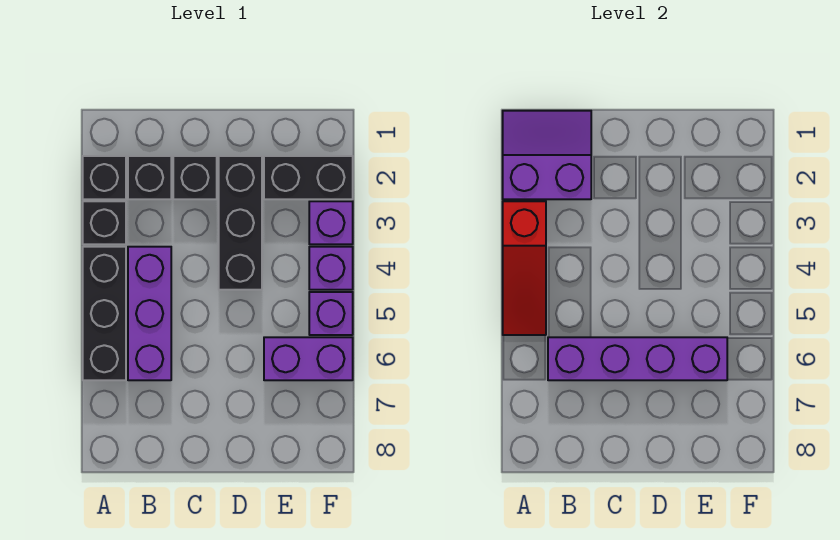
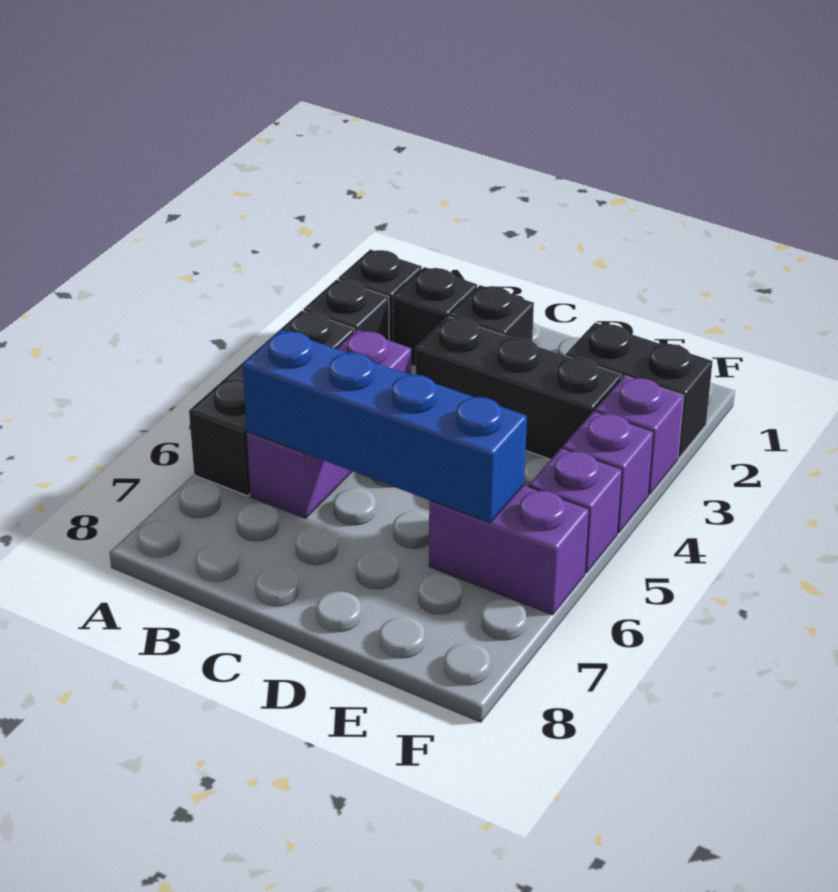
purple 2x2 slope [503,111,591,199] -> none
red 1x3 slope [503,201,546,335] -> none
purple 1x4 brick [548,337,727,380] -> blue 1x4 brick [242,329,527,523]
black 1x3 brick [219,156,262,290] -> black 1x3 brick turned to [416,317,622,459]

